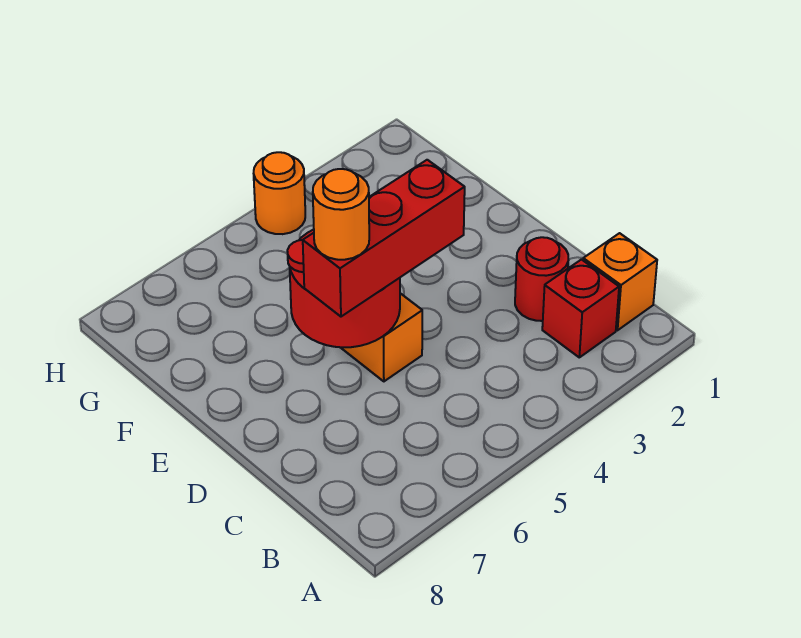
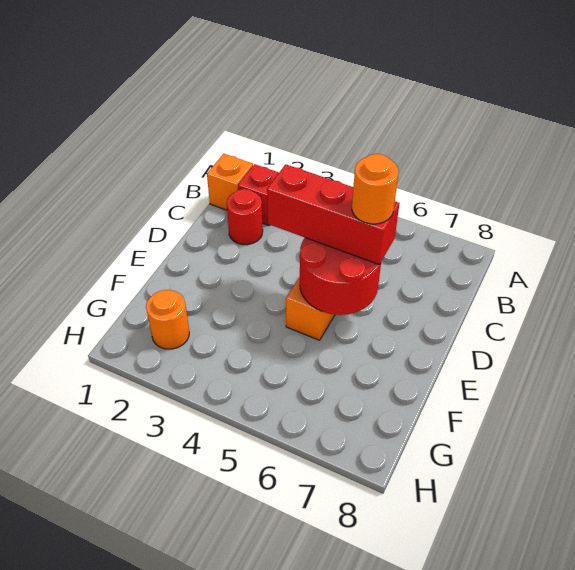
orange 1x1 round brick [254,152,305,234] -> orange 1x1 round brick moved to [146,290,189,349]

